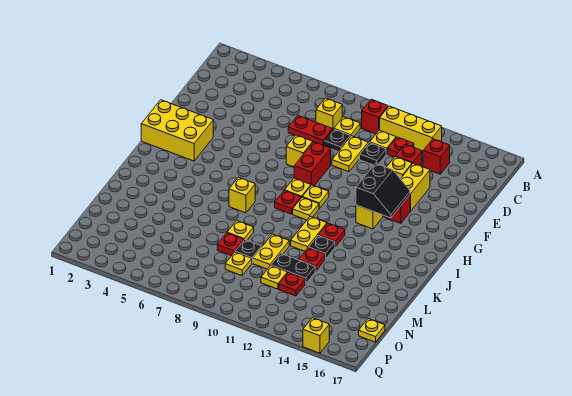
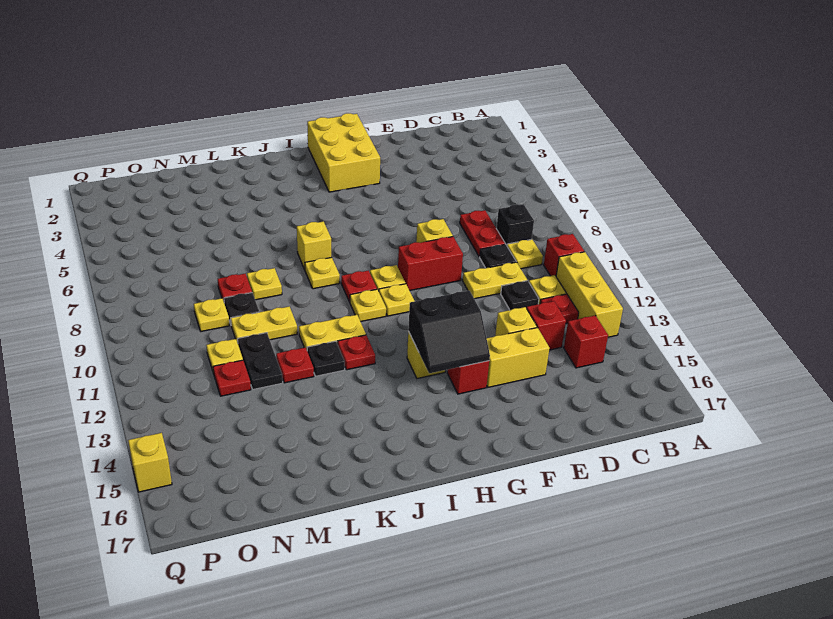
yellow 1x1 brick [316,98,342,129] -> black 1x1 brick [496,204,534,245]
yellow 1x1 plate [359,319,385,342] -> yellow 1x1 plate moved to [305,257,340,289]

